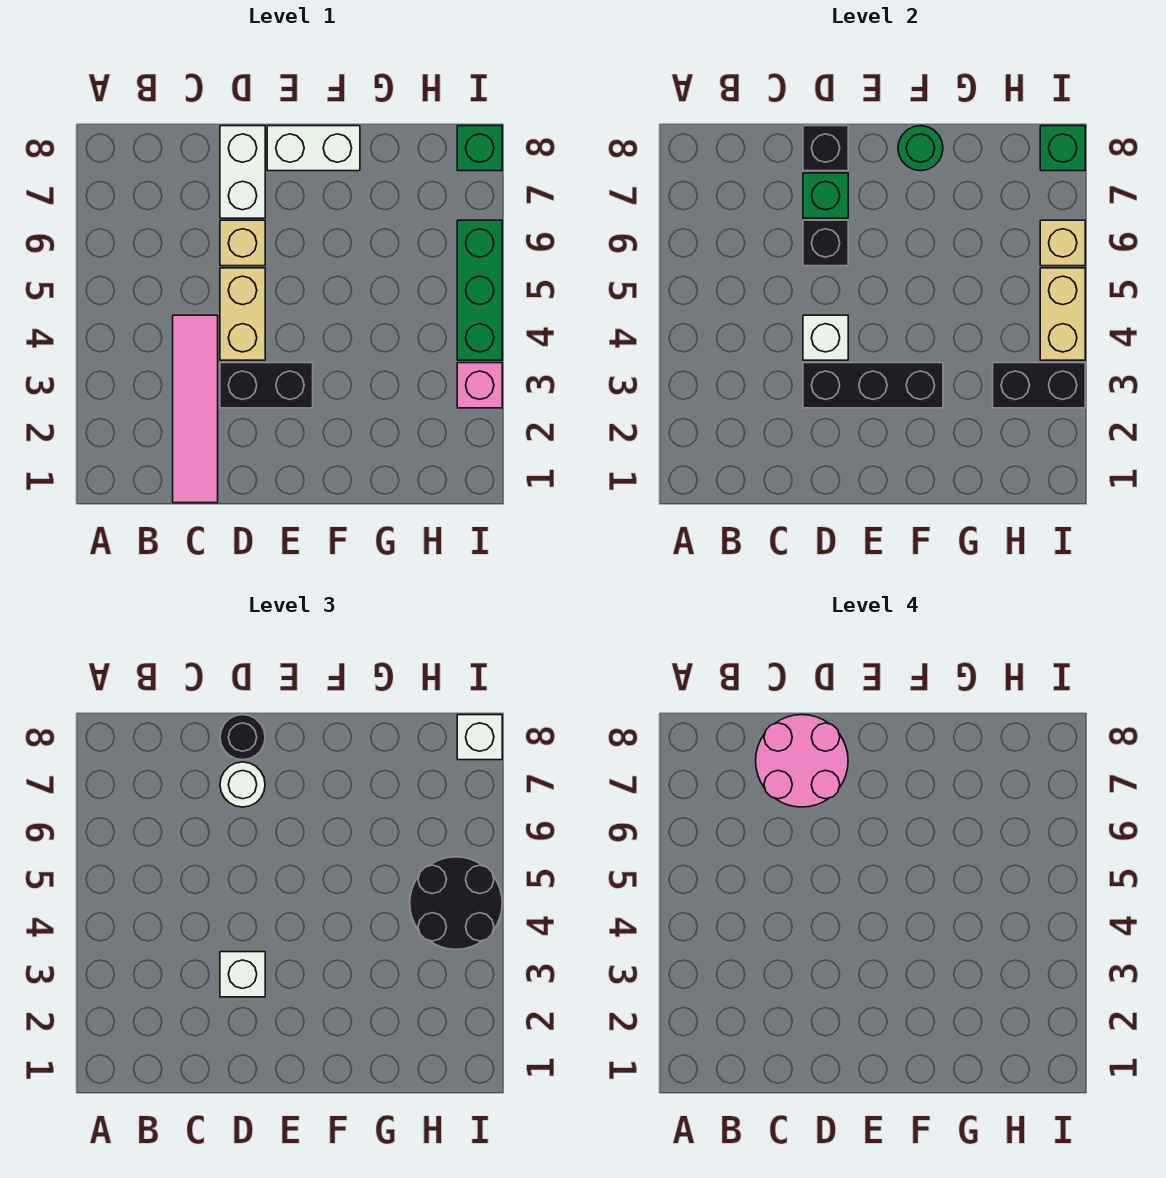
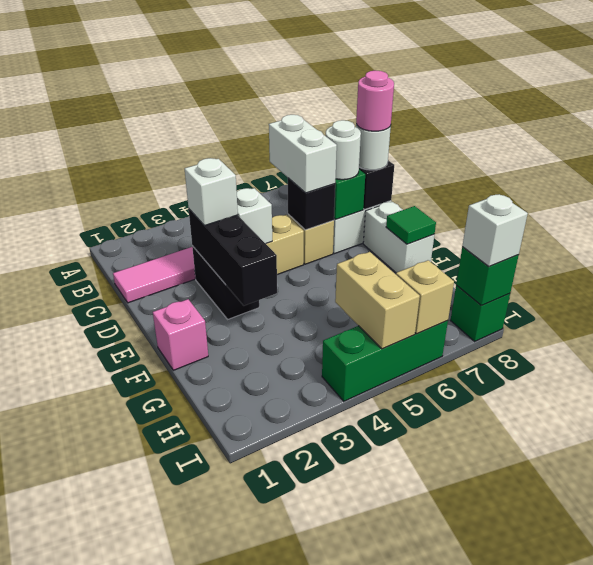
none -> white 1x2 brick [269,115,337,193]
pink 2x2 round brick [756,715,848,807] -> pink 1x1 round brick [356,70,394,131]
black 1x1 round brick [220,715,265,760] -> white 1x1 round brick [356,124,391,170]
green 1x1 round brick [898,126,943,171] -> green 1x1 tile [386,206,436,244]
black 1x2 brick [993,363,1085,408] -> none
black 2x2 round brick [410,857,502,949] -> none
pink 1x1 brick [457,363,502,408] -> pink 1x1 brick moved to [153,299,208,370]
tan 1x2 brick [1040,268,1085,360] -> tan 1x2 brick turned to [335,252,420,349]

